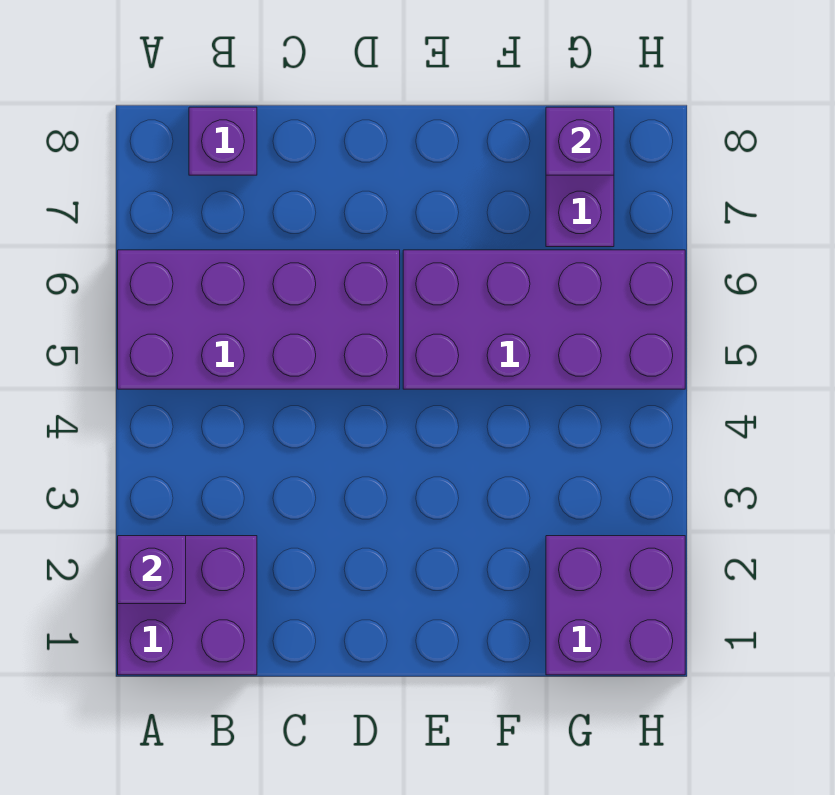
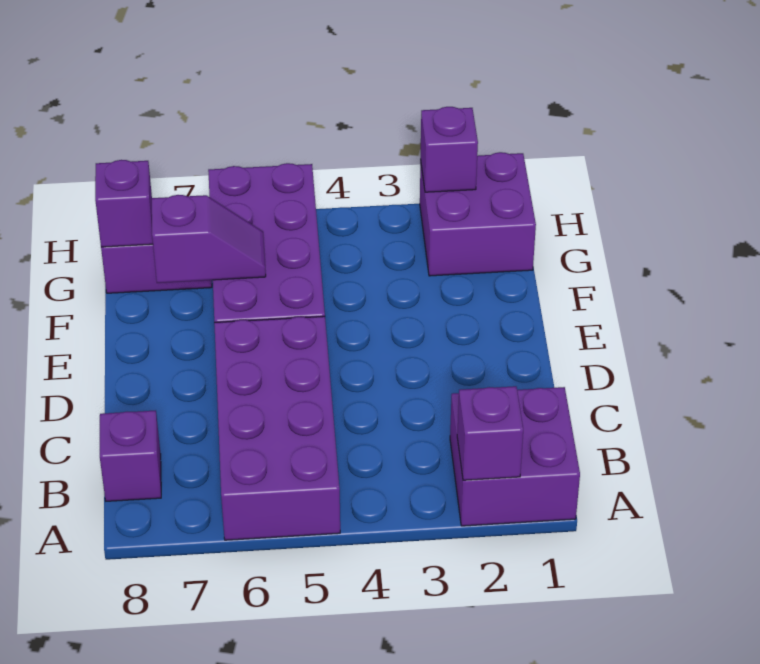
none -> purple 1x2 slope [152,195,266,283]
none -> purple 1x1 brick [421,107,478,192]

